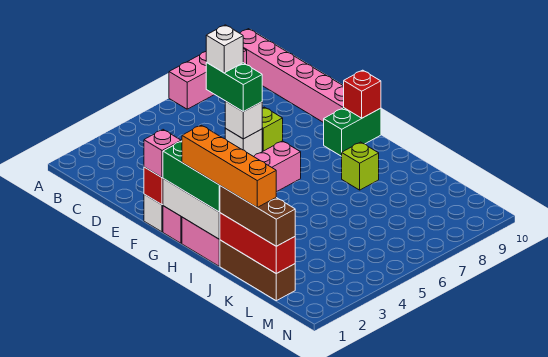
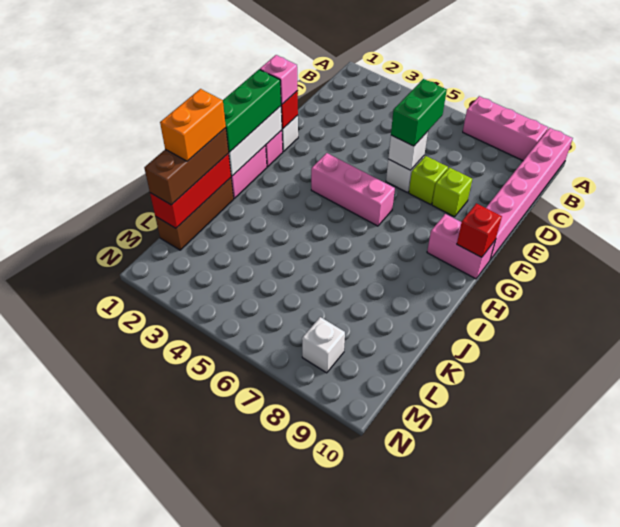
white 1x1 brick [206,25,243,73] -> white 1x1 brick moved to [302,317,345,373]
green 1x2 brick [324,108,381,156] -> pink 1x2 brick [427,214,495,279]
orange 1x4 brick [182,125,276,207] -> orange 1x2 brick [160,89,226,161]
lime 1x1 brick [342,142,379,190] -> lime 1x1 brick moved to [432,168,472,217]

